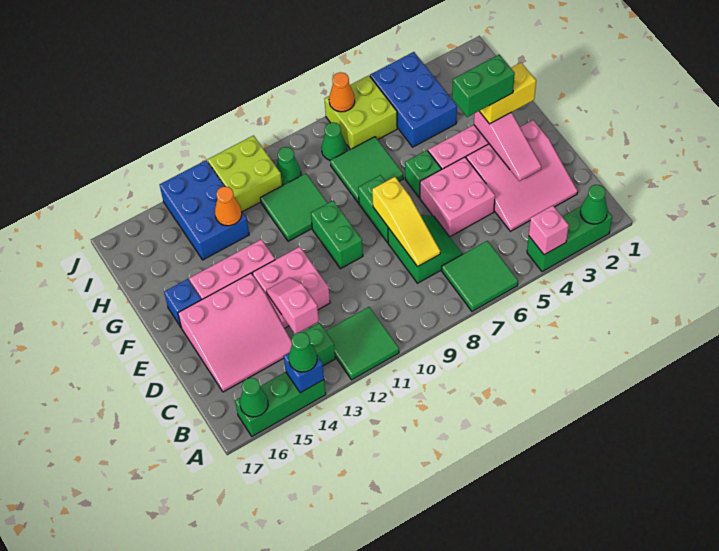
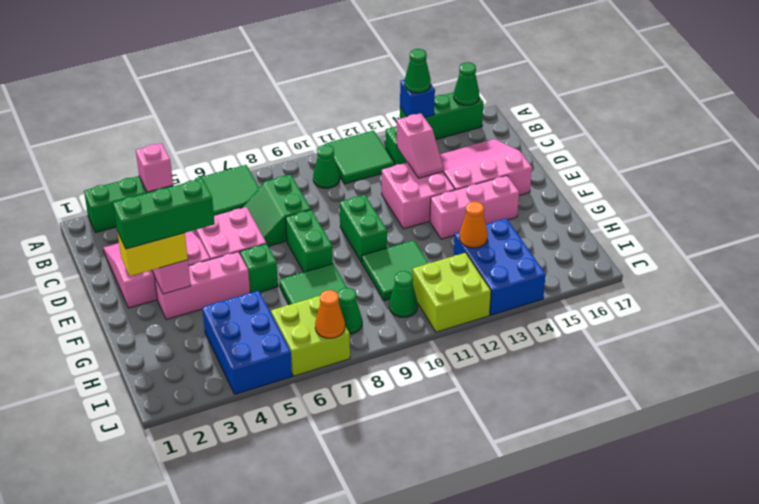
green 1x1 cone [580,185,608,224] -> green 1x1 cone moved to [313,145,340,188]
yellow 1x3 slope [372,177,440,267] -> none
green 1x2 brick [452,55,515,117] -> green 1x3 brick [113,179,215,249]
blue 1x1 brick [164,279,201,327] -> none

